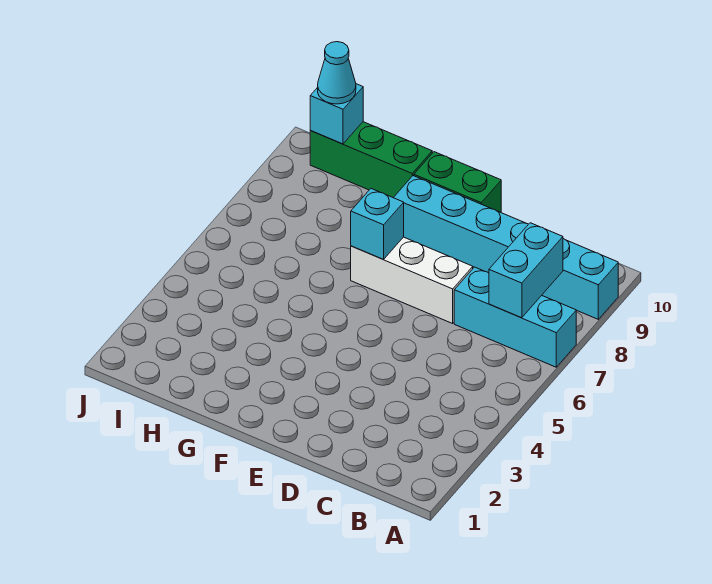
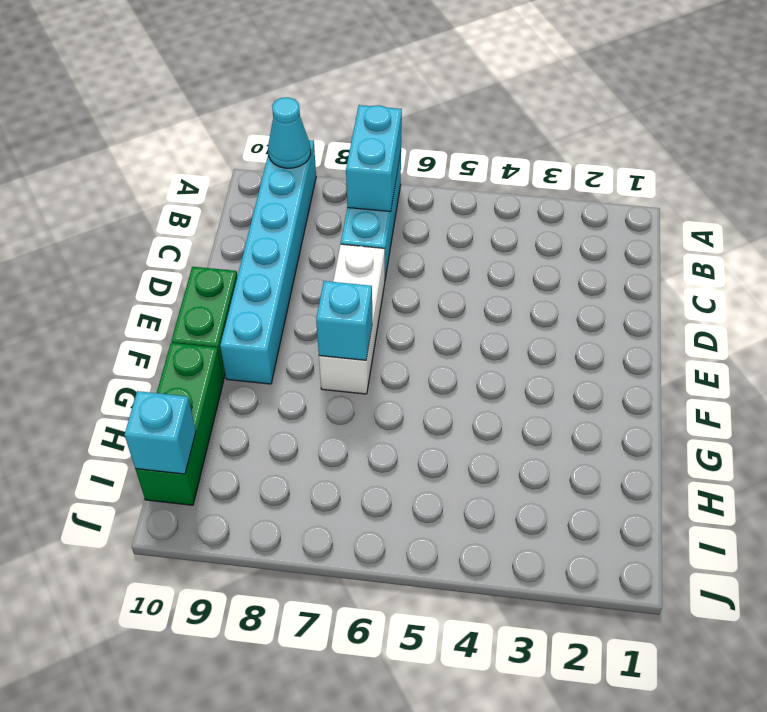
cyan 1x2 brick [489,223,563,318] -> cyan 1x2 brick turned to [346,105,402,212]
cyan 1x1 cone [318,42,356,104] -> cyan 1x1 cone moved to [268,97,311,168]

